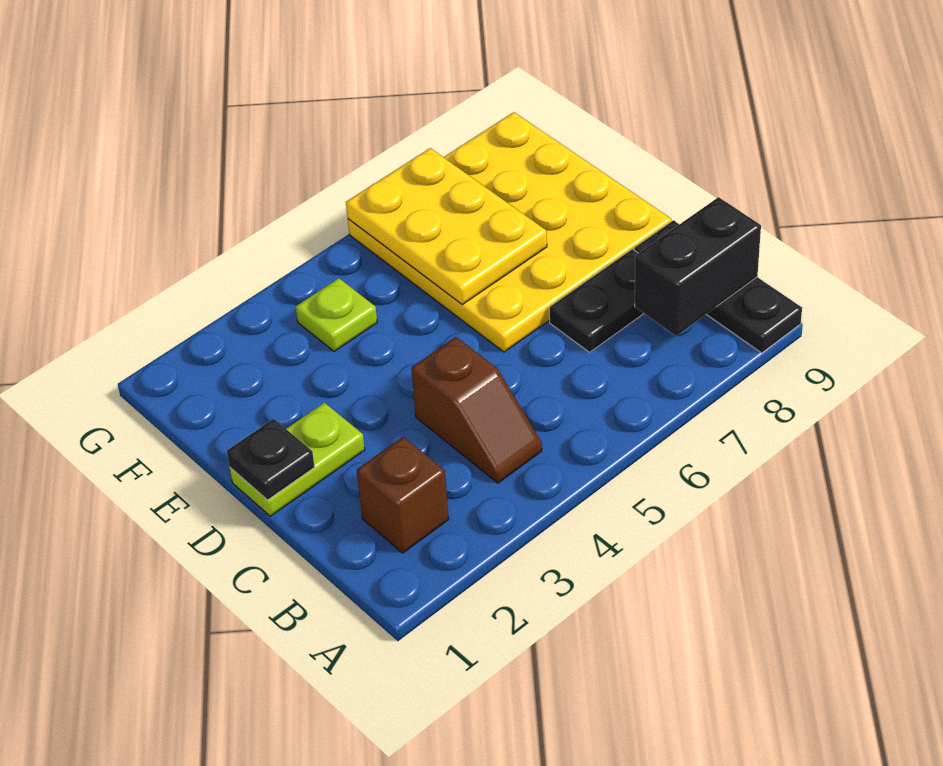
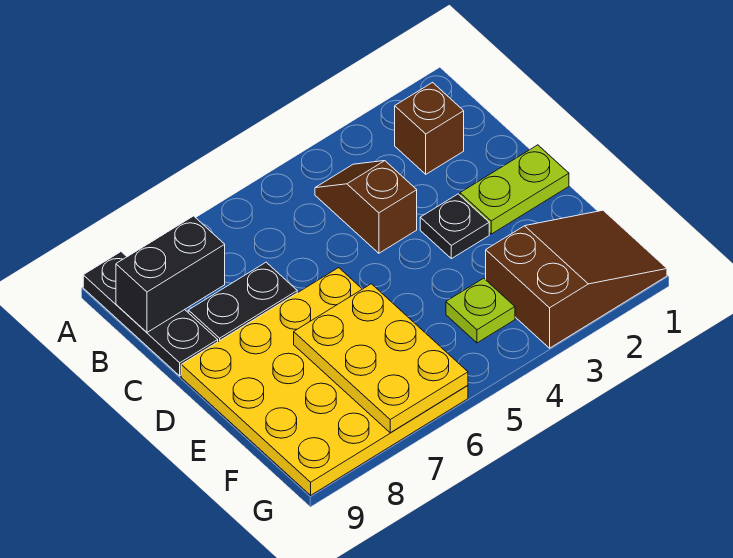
black 1x1 plate [227,419,315,500] -> black 1x1 plate moved to [420,194,489,259]
none -> brown 2x3 slope [486,210,667,348]

